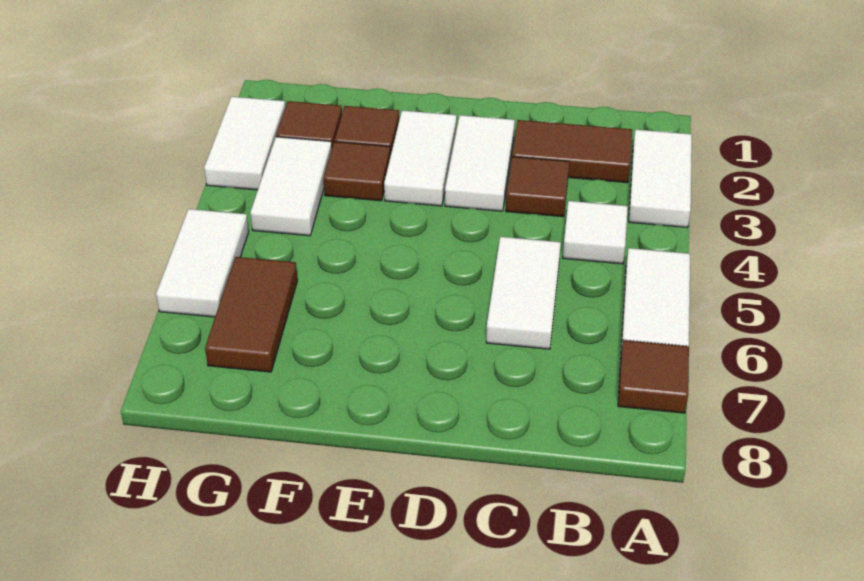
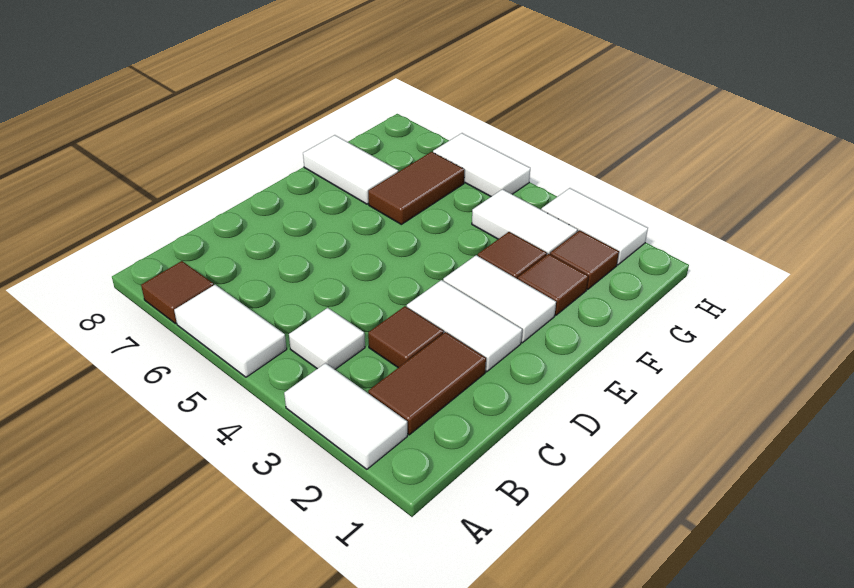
white 1x2 tile [486,237,561,349] -> white 1x2 tile moved to [303,135,398,204]
brown 1x2 tile [205,257,298,372] -> brown 1x2 tile turned to [368,152,464,224]

